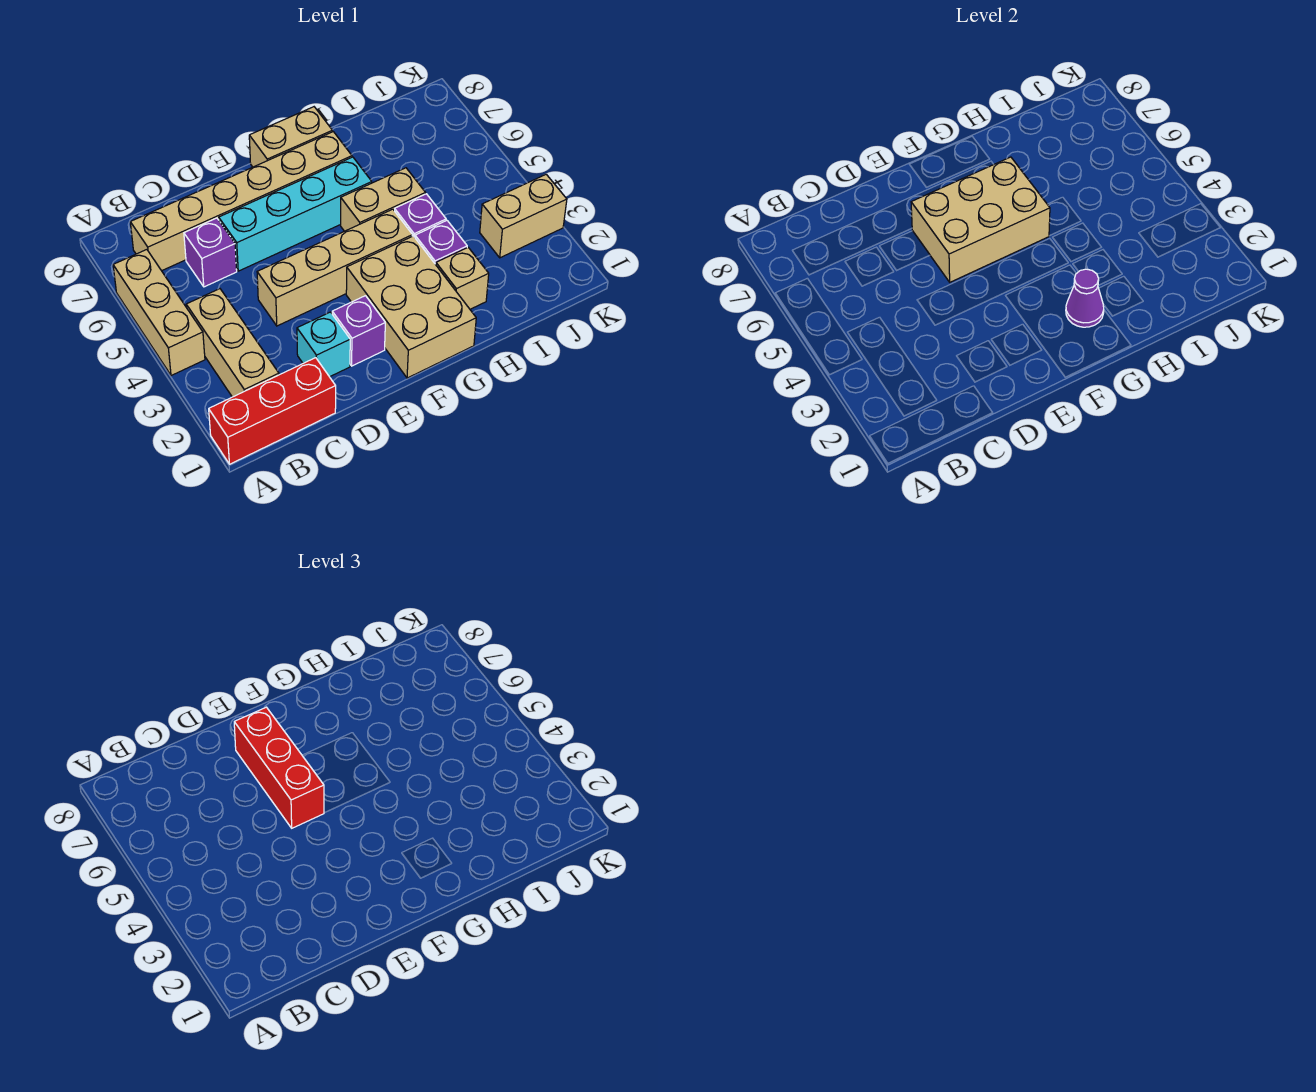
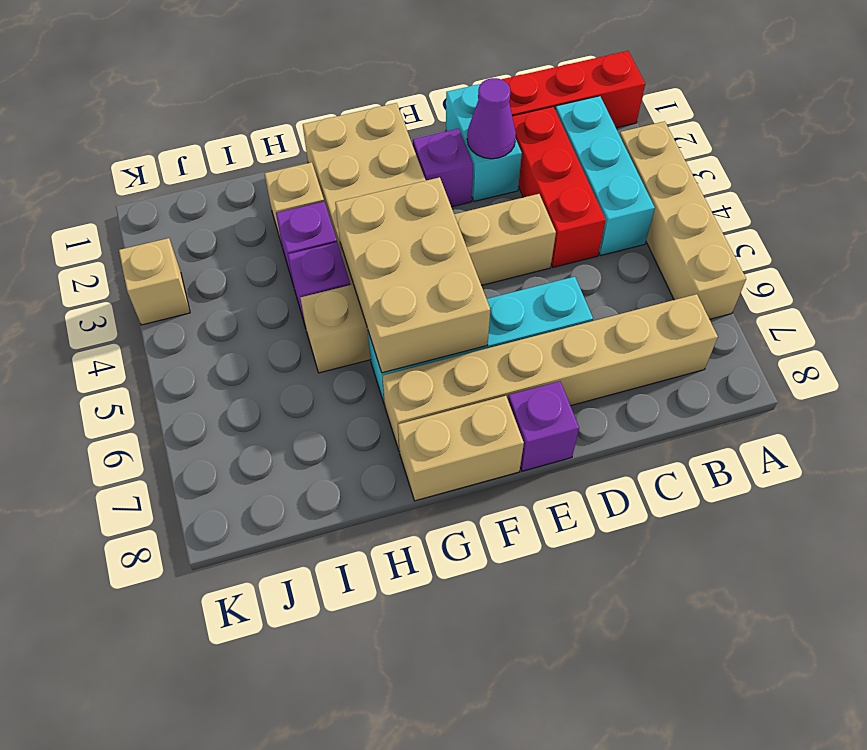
tan 1x3 brick [113,250,205,376] -> tan 1x4 brick [620,121,746,319]
tan 1x3 brick [186,289,279,397] -> cyan 1x3 brick [555,96,655,256]
purple 1x1 brick [184,218,237,287] -> purple 1x1 brick moved to [508,381,579,471]
cyan 1x1 brick [297,312,350,377] -> cyan 1x2 brick [446,84,522,201]
tan 2x3 brick [911,157,1050,282] -> tan 2x3 brick turned to [335,177,490,373]
red 1x3 brick [234,707,324,828] -> red 1x3 brick moved to [512,107,606,267]
purple 1x1 cone [1066,269,1104,327] -> purple 1x1 cone moved to [467,78,516,159]
tan 1x2 brick [480,174,567,258] -> tan 1x1 brick [119,238,190,325]

